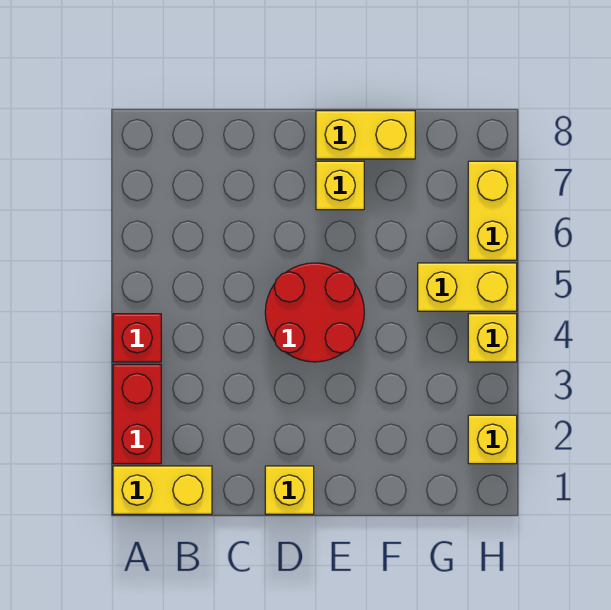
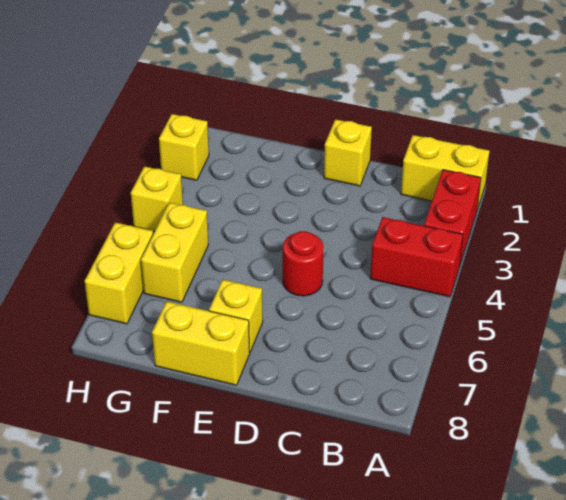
red 1x1 brick [113,314,161,362] -> red 1x2 brick [370,217,463,297]
red 2x2 round brick [265,263,364,362] -> red 1x1 round brick [283,231,324,296]
yellow 1x2 brick [418,263,517,311] -> yellow 1x2 brick turned to [141,202,209,302]

